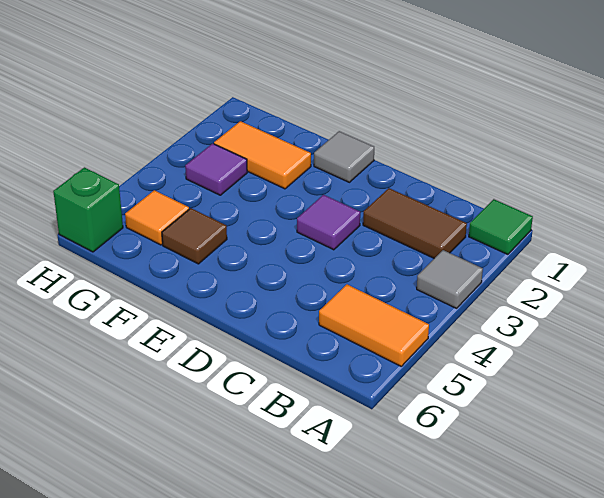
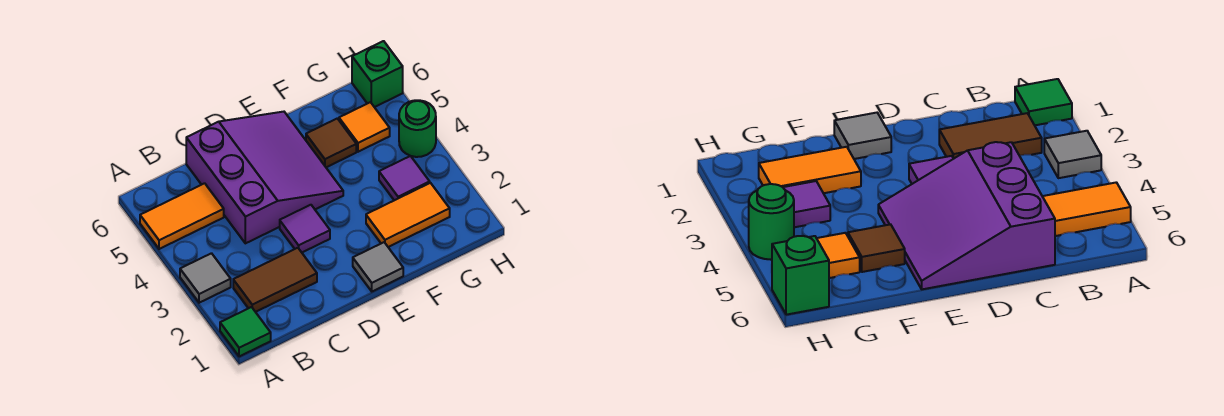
none -> purple 3x3 slope [186,112,343,243]
none -> green 1x1 round brick [399,100,436,157]

